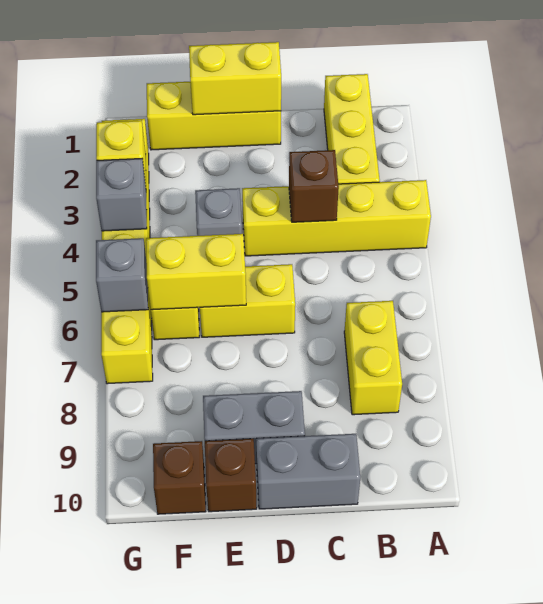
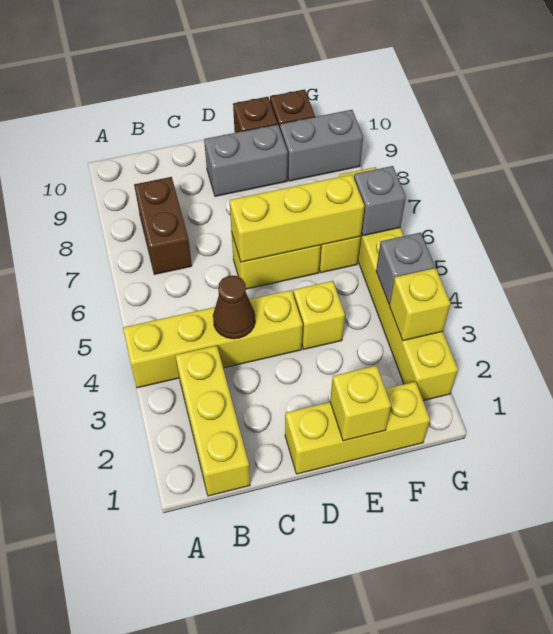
yellow 1x2 brick [344,301,402,415] -> brown 1x2 brick [134,177,192,274]
brown 1x1 brick [289,150,339,222] -> brown 1x1 cone [213,276,255,339]
grey 1x2 brick [256,434,360,509] -> grey 1x2 brick moved to [280,110,363,181]
yellow 1x2 brick [189,42,281,115] -> yellow 1x1 brick [330,366,391,441]
grey 1x1 brick [195,188,242,236] -> yellow 1x1 brick [293,281,345,349]
yellow 1x2 brick [146,234,246,310] -> yellow 1x3 brick [230,174,364,262]

